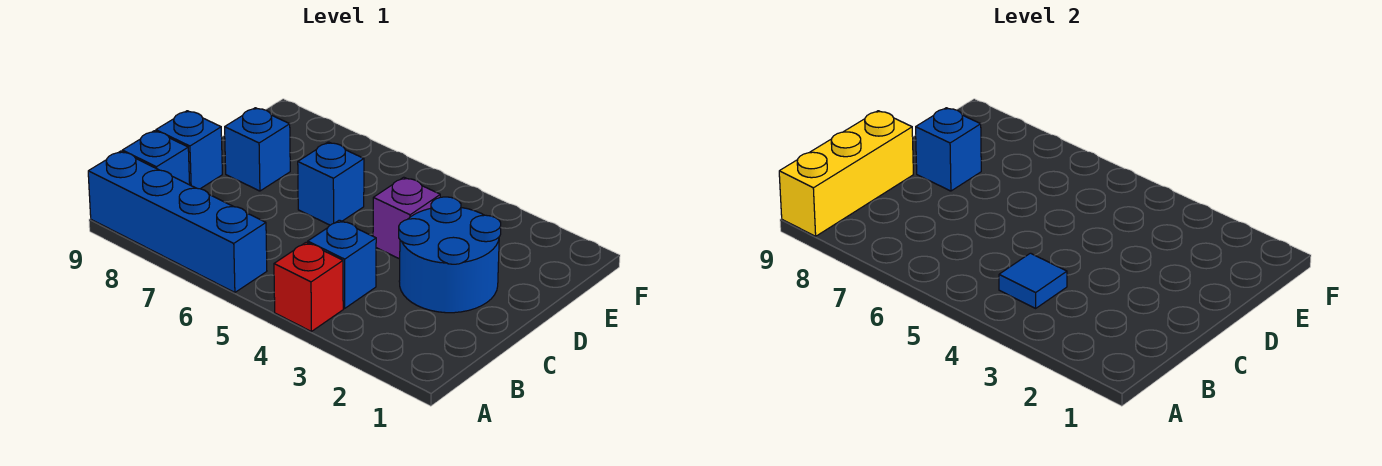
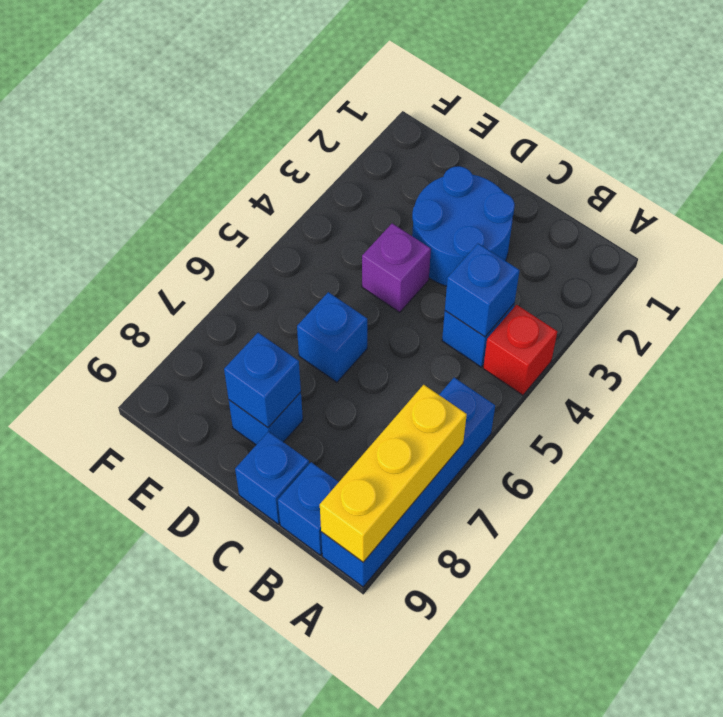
yellow 1x3 brick [779,111,913,236] -> yellow 1x3 brick turned to [320,385,467,562]
blue 1x1 tile [999,253,1067,308] -> blue 1x1 brick [445,243,520,337]

